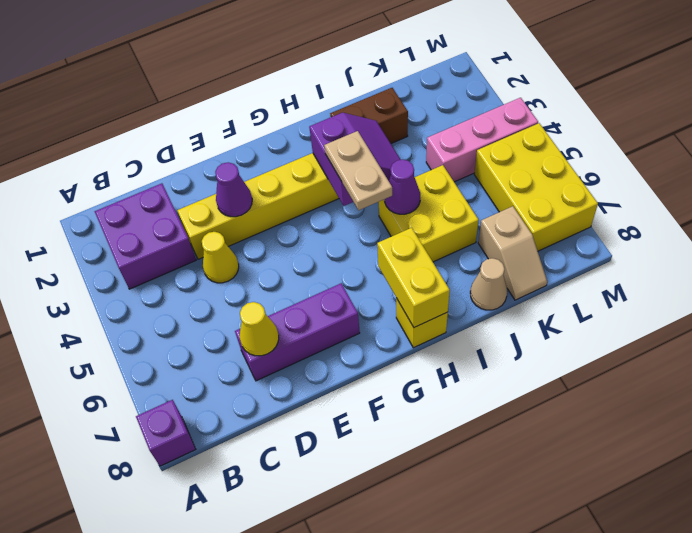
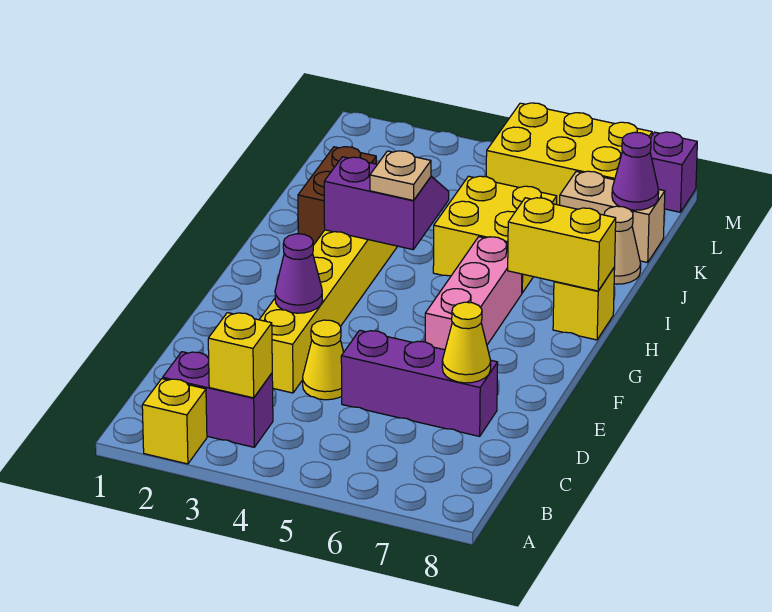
none -> yellow 1x1 brick [142,379,207,464]
purple 1x1 brick [136,400,196,466] -> purple 1x1 brick moved to [650,132,697,212]
purple 2x2 brick [95,183,196,289] -> purple 1x2 brick [163,352,273,447]
none -> yellow 1x1 brick [208,313,272,398]
purple 1x3 brick [235,283,360,381] -> purple 1x3 brick turned to [341,330,498,436]
tan 1x2 plate [324,131,392,210] -> tan 1x1 plate [370,151,431,200]
purple 1x1 cone [385,160,420,214] -> purple 1x1 cone moved to [612,132,659,210]
pink 1x3 brick [426,98,538,182] -> pink 1x3 brick moved to [425,237,522,350]
tan 1x2 slope [478,206,547,300] -> tan 1x2 brick [560,171,665,263]

